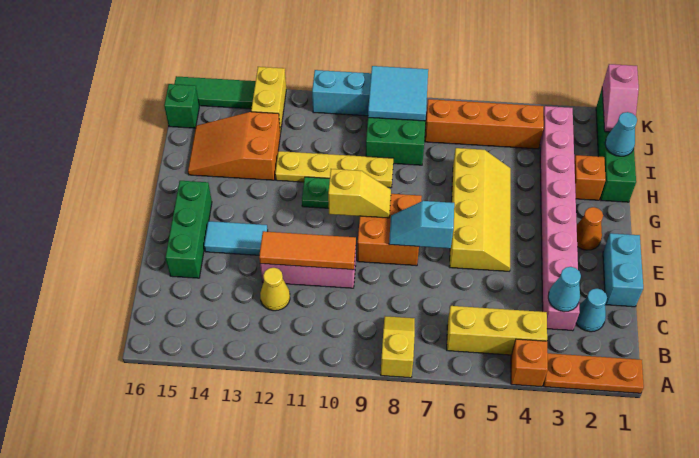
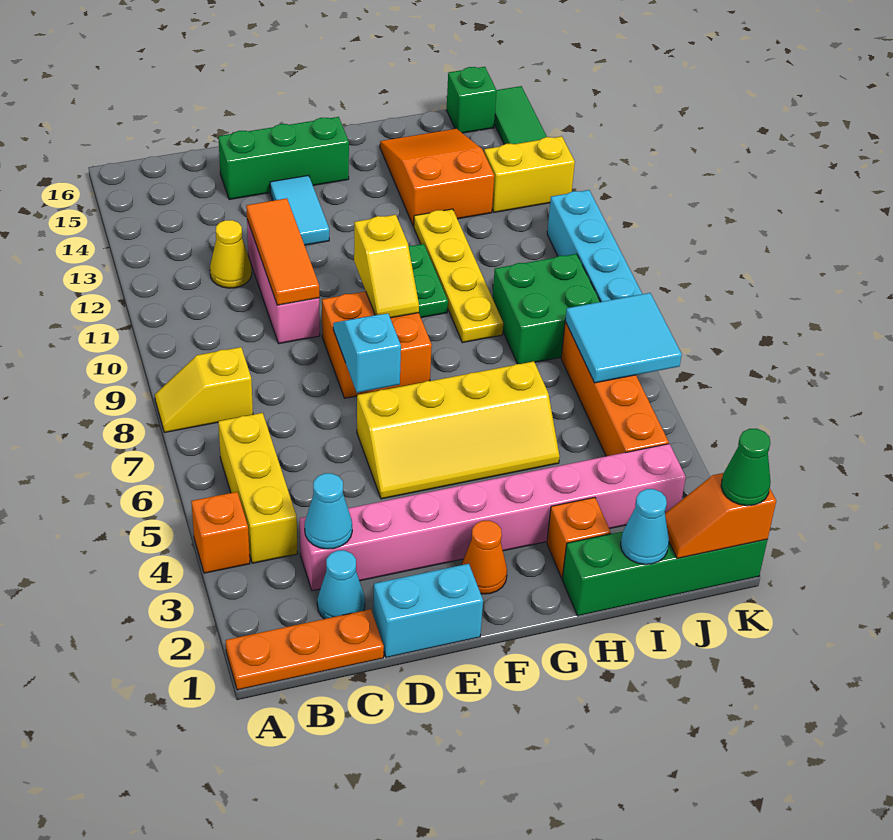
orange 1x3 plate [544,353,644,393] -> orange 1x3 plate turned to [226,609,384,690]
yellow 1x2 slope [381,316,415,378] -> yellow 1x2 slope turned to [155,347,253,433]
pink 1x2 slope [602,64,639,132] -> orange 1x2 slope [665,473,776,559]
cyan 2x2 tile [368,66,428,121] -> cyan 2x2 tile moved to [565,293,682,383]
none -> green 1x1 cone [721,429,771,506]

